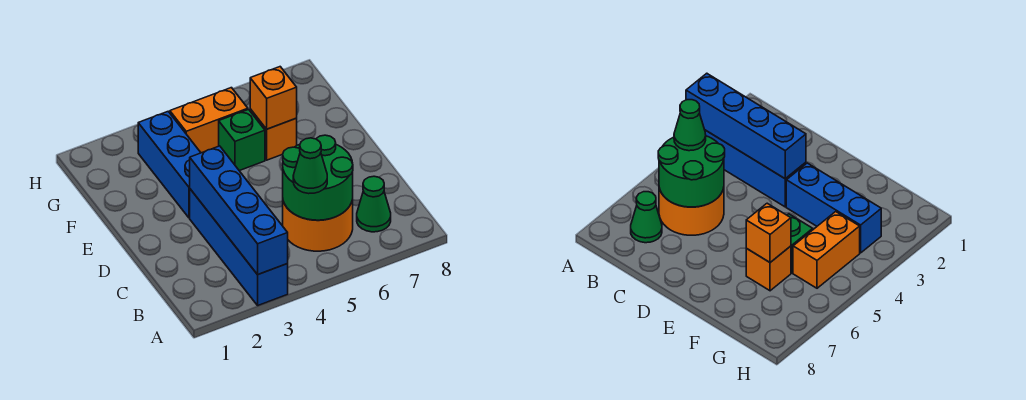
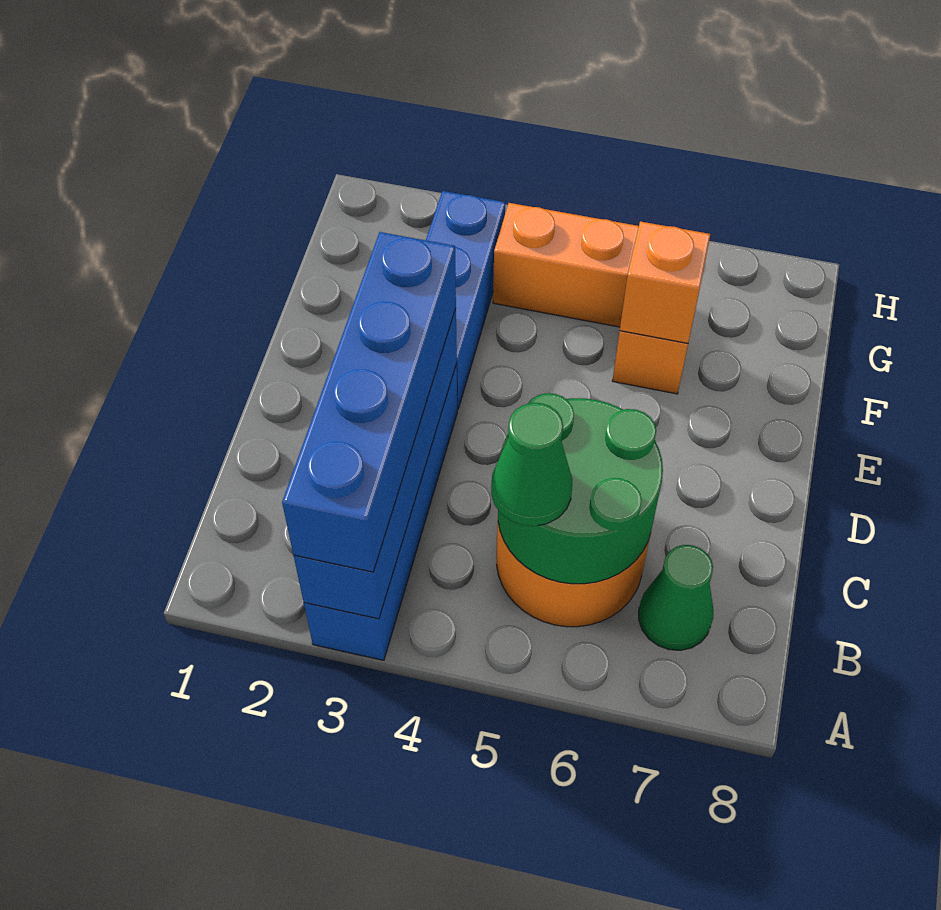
none -> blue 1x4 brick [282,232,456,572]
green 1x1 brick [219,110,265,171] -> none

